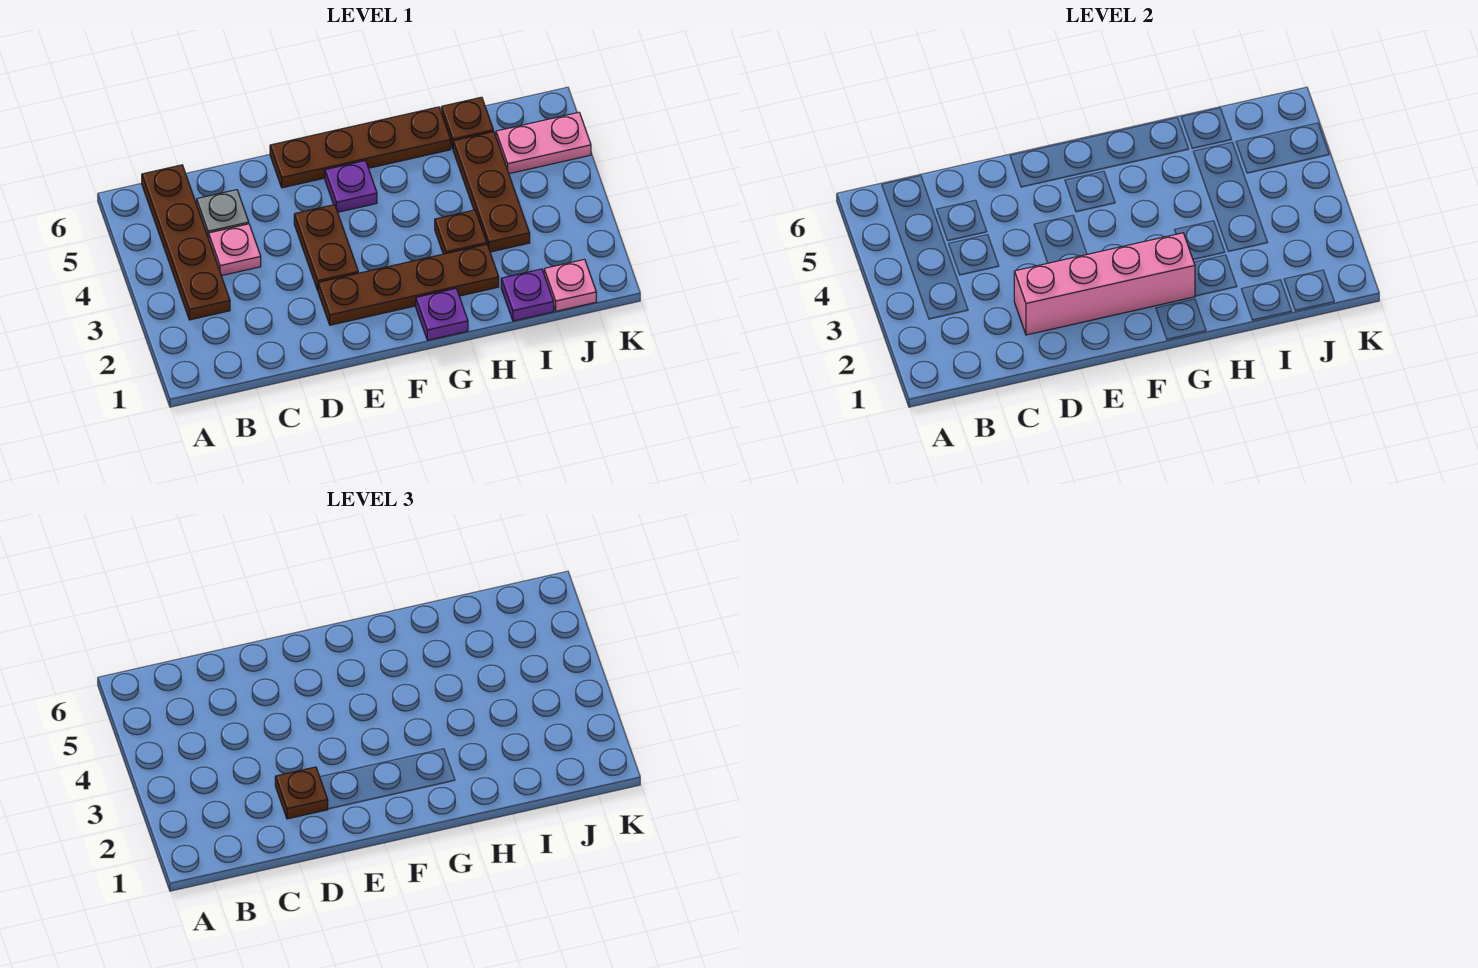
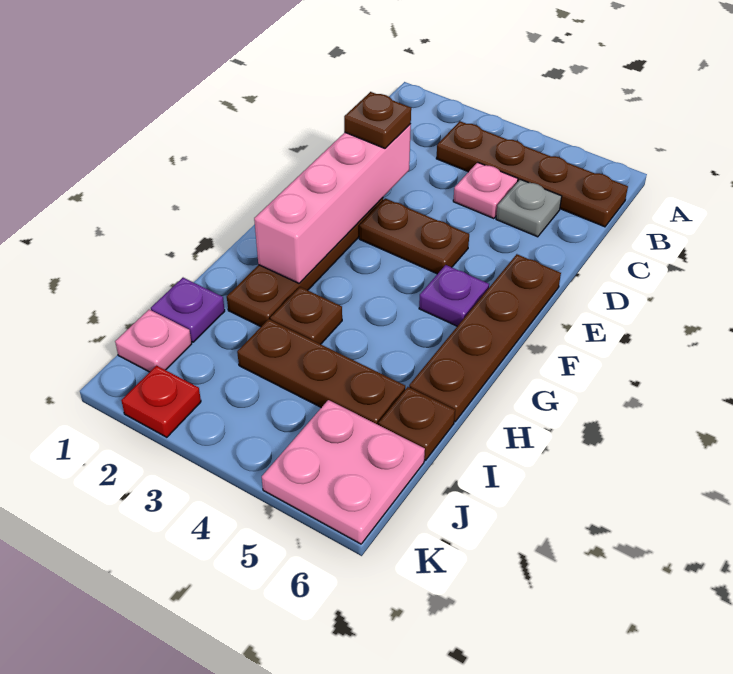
purple 1x1 plate [416,288,468,340] -> none
pink 1x2 plate [496,112,591,174] -> pink 2x2 plate [262,400,425,544]
none -> red 1x1 plate [121,365,201,437]

